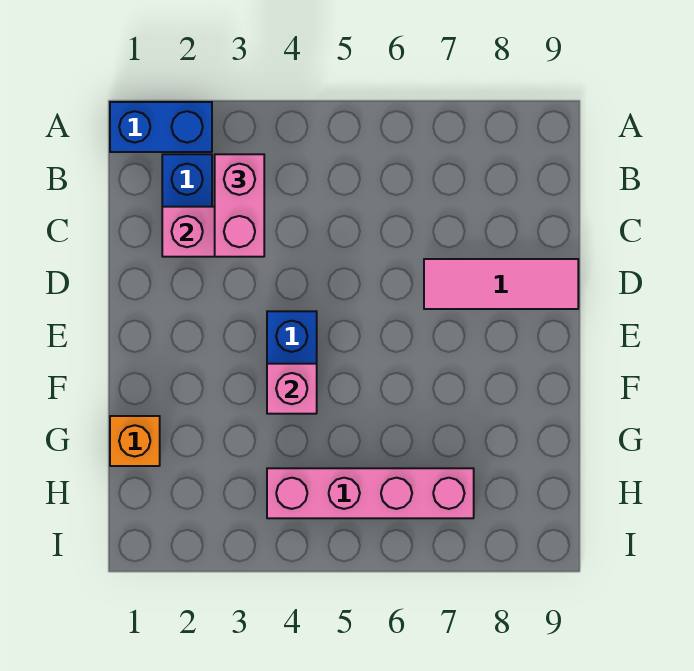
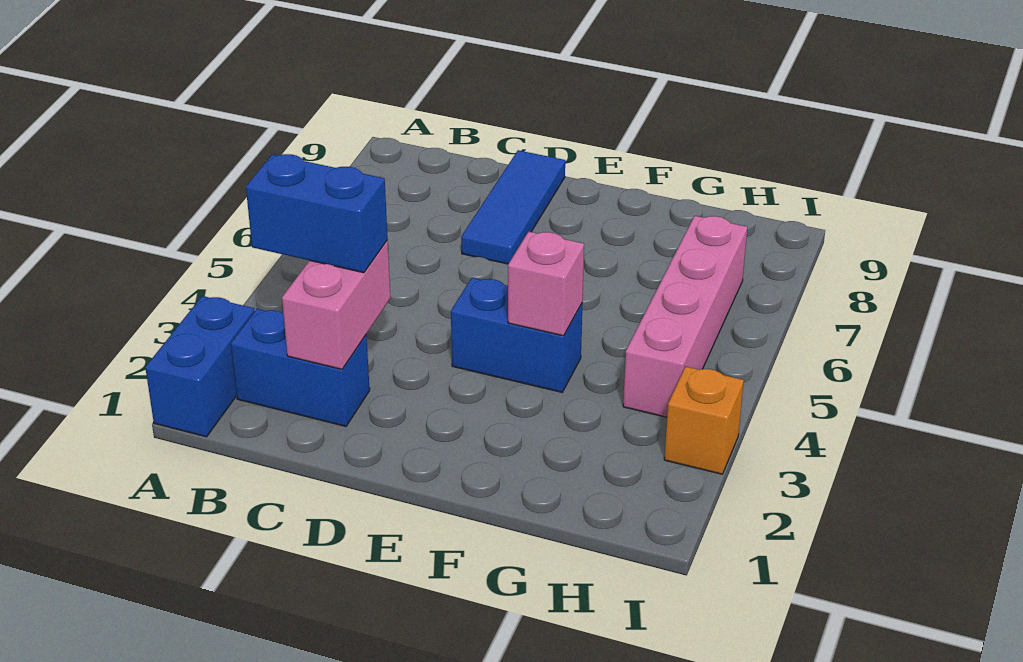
pink 1x2 brick [215,154,264,257] -> blue 1x2 brick [246,154,388,273]
pink 1x3 tile [424,259,578,309] -> blue 1x3 tile [461,150,565,264]
orange 1x1 brick [110,416,160,466] -> orange 1x1 brick moved to [664,366,744,474]

